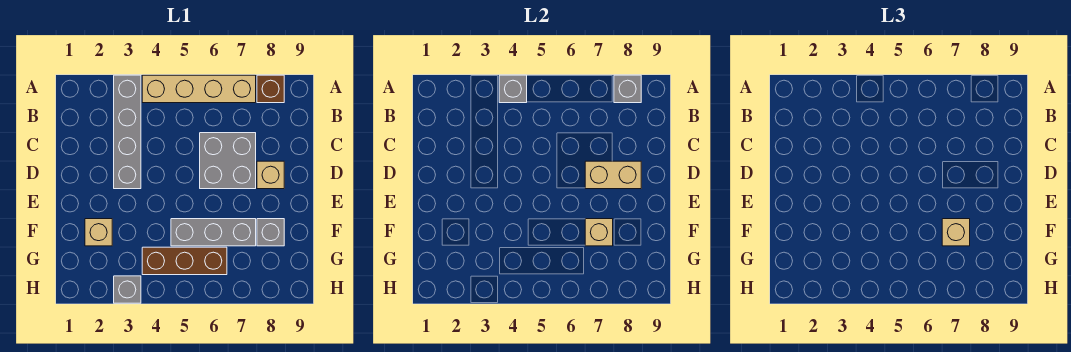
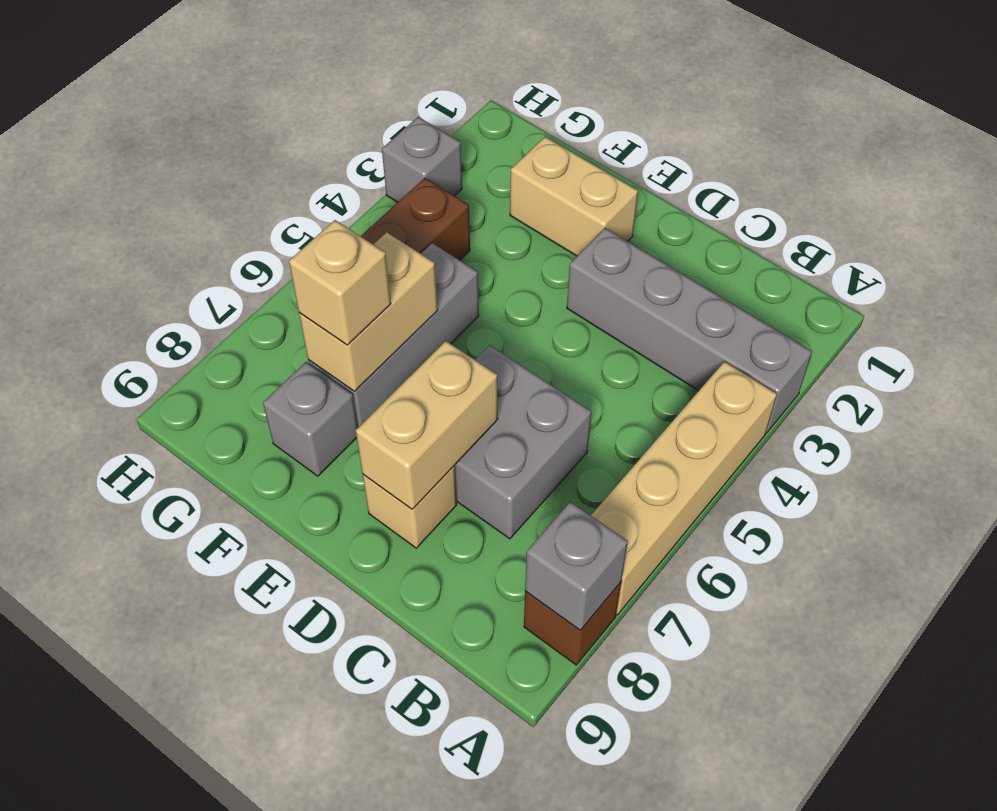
grey 1x1 brick [499,75,527,103] -> none
tan 1x1 brick [85,219,112,246] -> tan 1x2 brick [510,137,638,256]
tan 1x1 brick [585,219,613,246] -> tan 1x2 brick [299,232,438,392]

